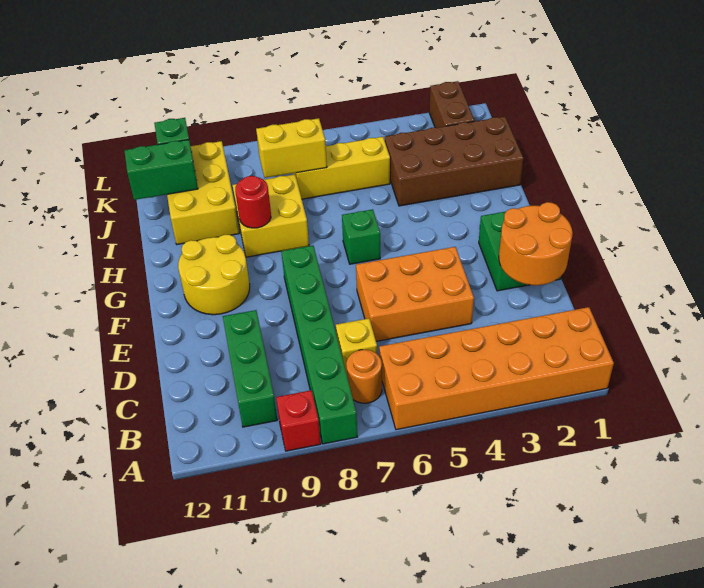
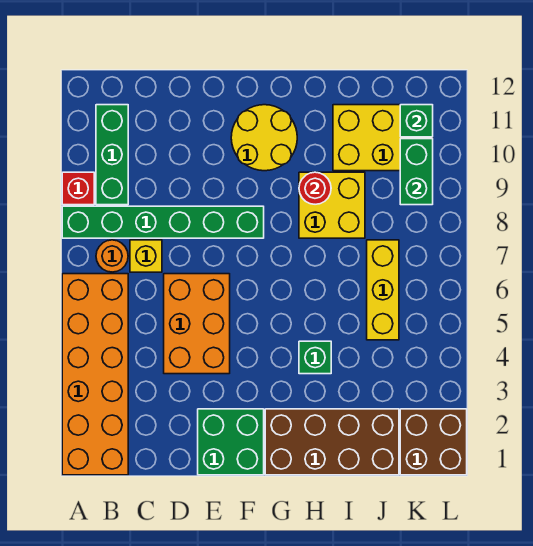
green 1x3 brick [223,310,277,427] -> green 1x3 brick turned to [96,105,128,205]
orange 2x2 round brick [499,202,573,285] -> none
green 1x1 brick [342,209,380,264] -> green 1x1 brick moved to [299,341,331,374]
brown 2x4 brick [385,116,524,206] -> brown 2x4 brick turned to [265,409,399,475]
yellow 1x2 brick [256,118,327,178] -> none
green 1x2 brick [124,140,198,200] -> green 1x2 brick moved to [400,139,433,205]
brown 1x2 brick [429,81,475,128] -> brown 2x2 brick [400,409,467,475]

